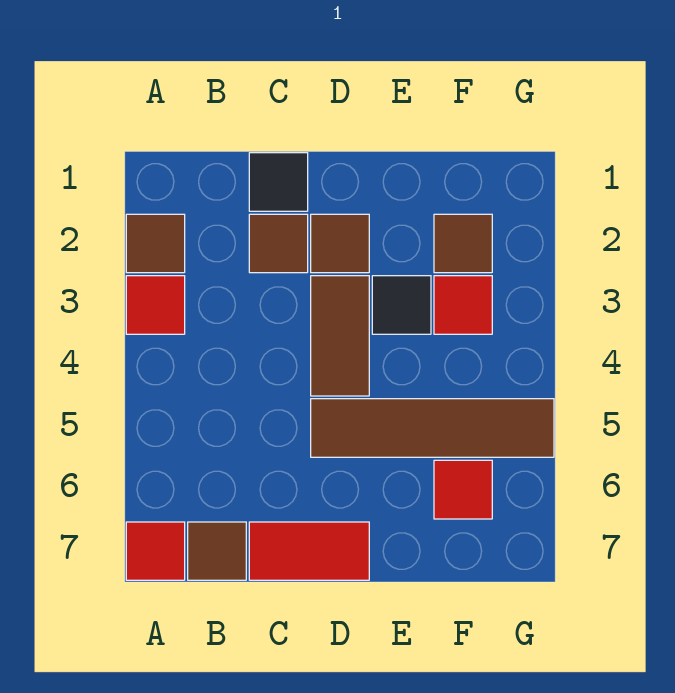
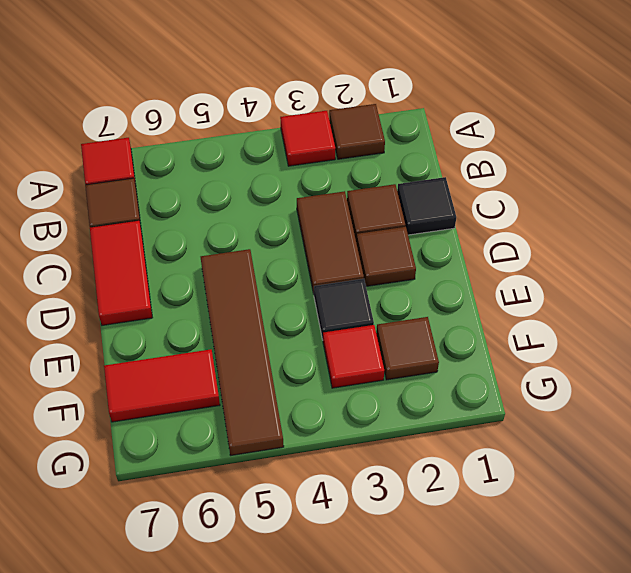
brown 1x2 tile [311,276,369,396] -> brown 1x2 tile turned to [297,191,364,294]
red 1x1 tile [434,460,492,519] -> red 1x2 tile [104,349,220,422]

